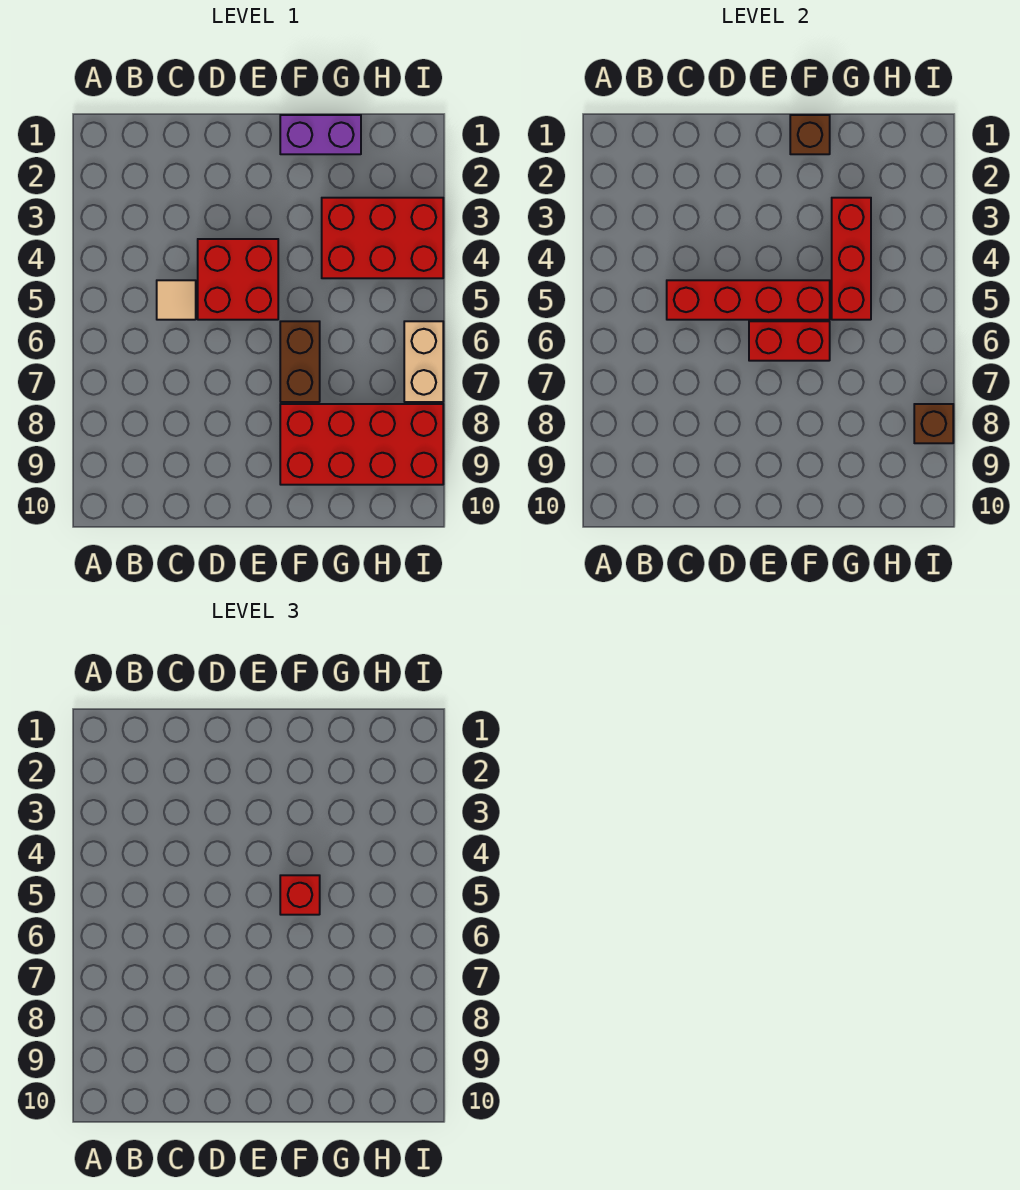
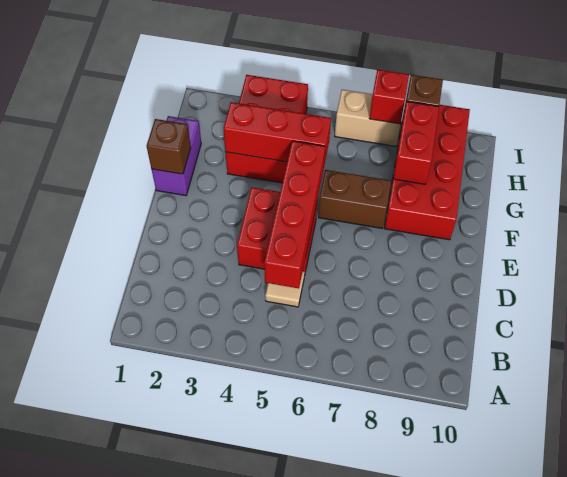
red 1x2 brick [749,321,830,361] -> red 1x2 brick moved to [393,101,439,184]
red 1x1 brick [280,875,320,915] -> red 1x1 brick moved to [369,70,409,124]

